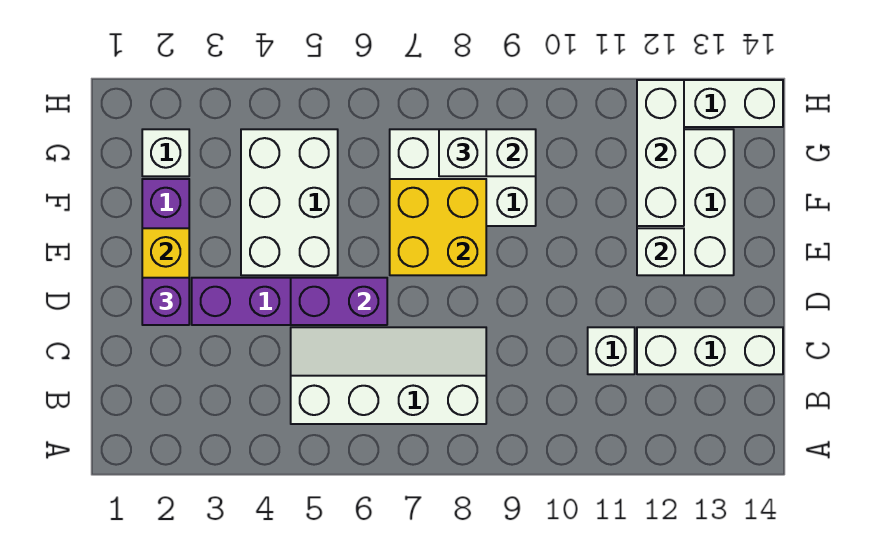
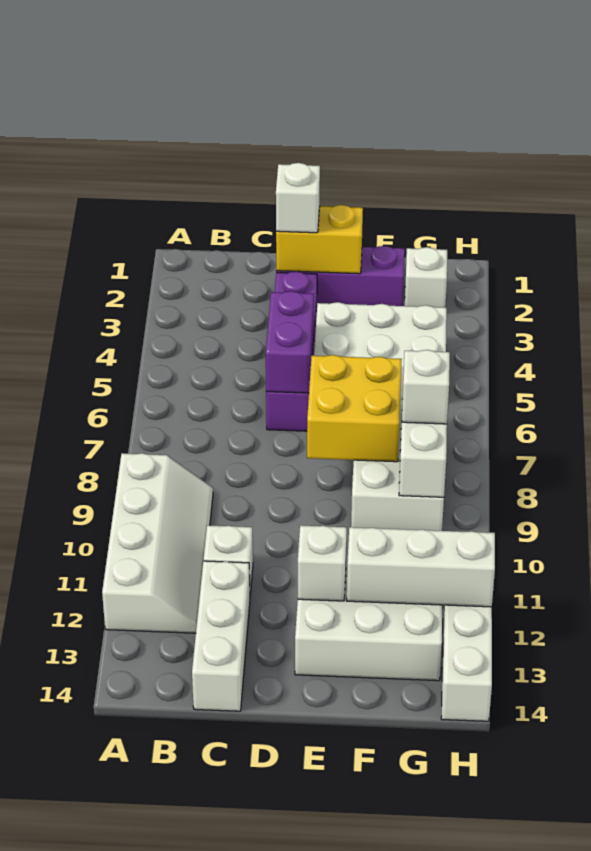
white 2x4 slope [291,327,486,424] -> white 2x4 slope moved to [102,453,213,633]
purple 1x1 brick [142,278,189,325] -> white 1x1 brick [276,163,320,233]

